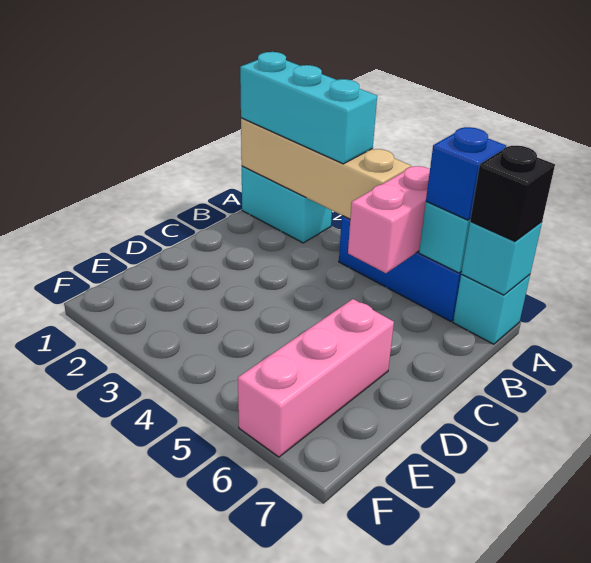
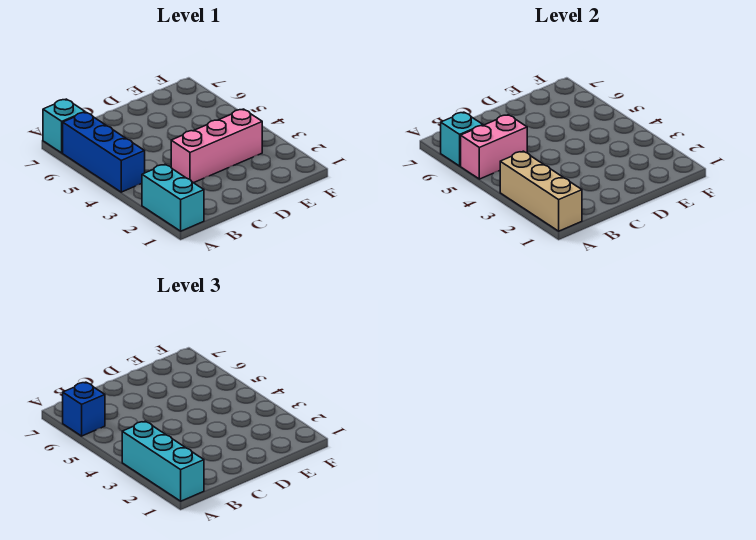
tan 1x4 brick [241,118,411,219] -> tan 1x3 brick [500,151,582,231]
cyan 1x1 brick [461,222,542,295] -> none
black 1x1 brick [470,146,555,241] -> none
pink 1x3 brick [238,299,394,457] -> pink 1x3 brick moved to [171,109,262,183]

